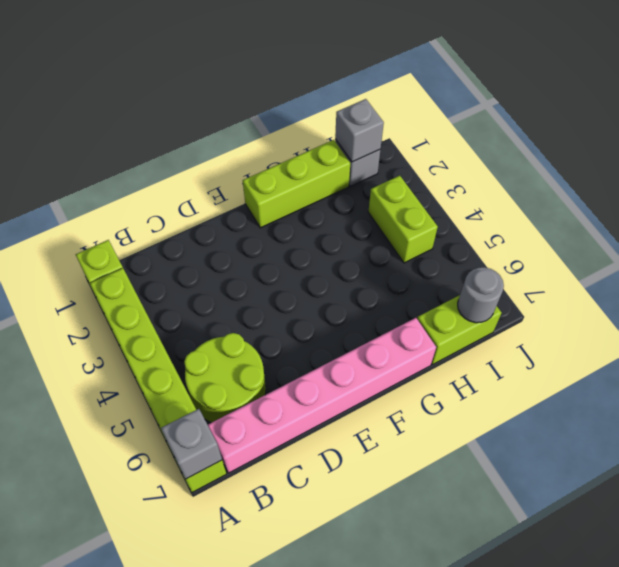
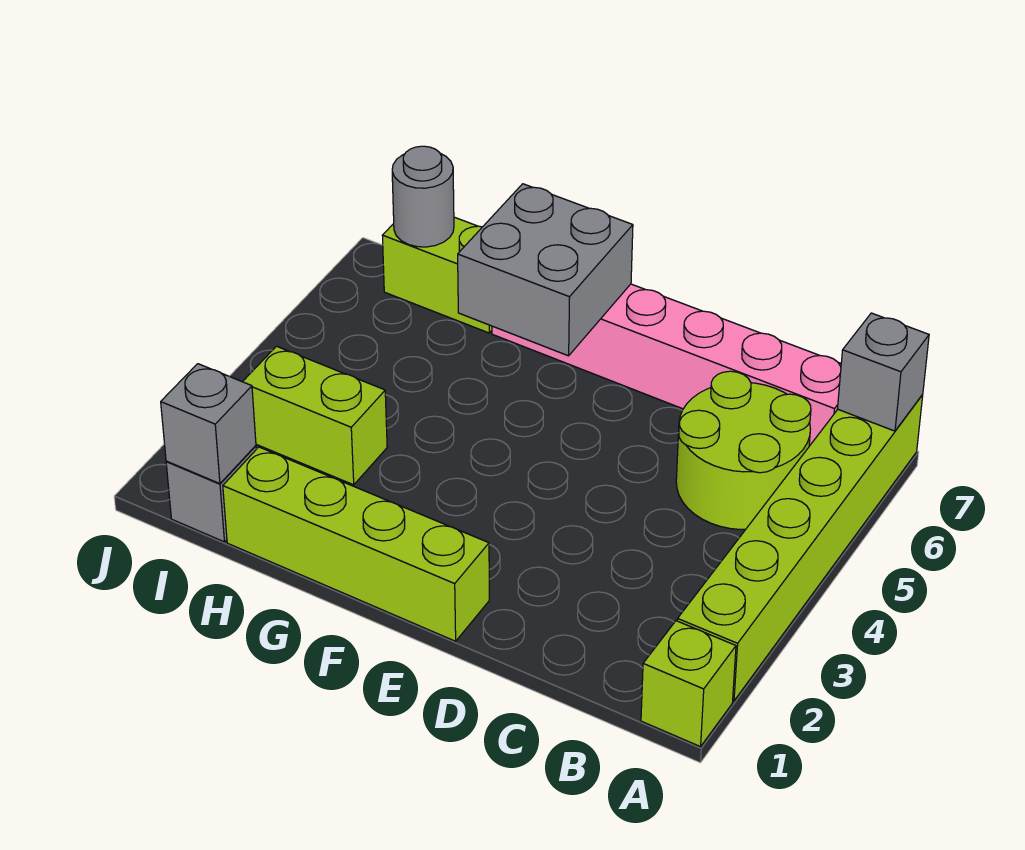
lime 1x3 brick [243,140,350,228] -> lime 1x4 brick [223,447,489,641]
none -> grey 2x2 brick [458,184,633,356]
lime 1x2 brick [368,176,438,263] -> lime 1x2 brick turned to [243,346,387,485]

